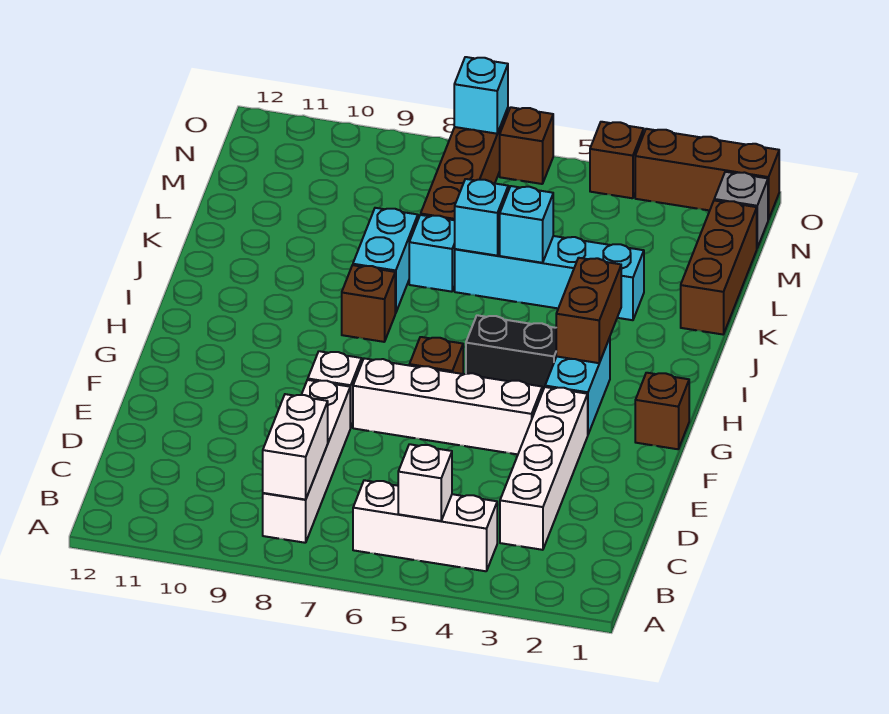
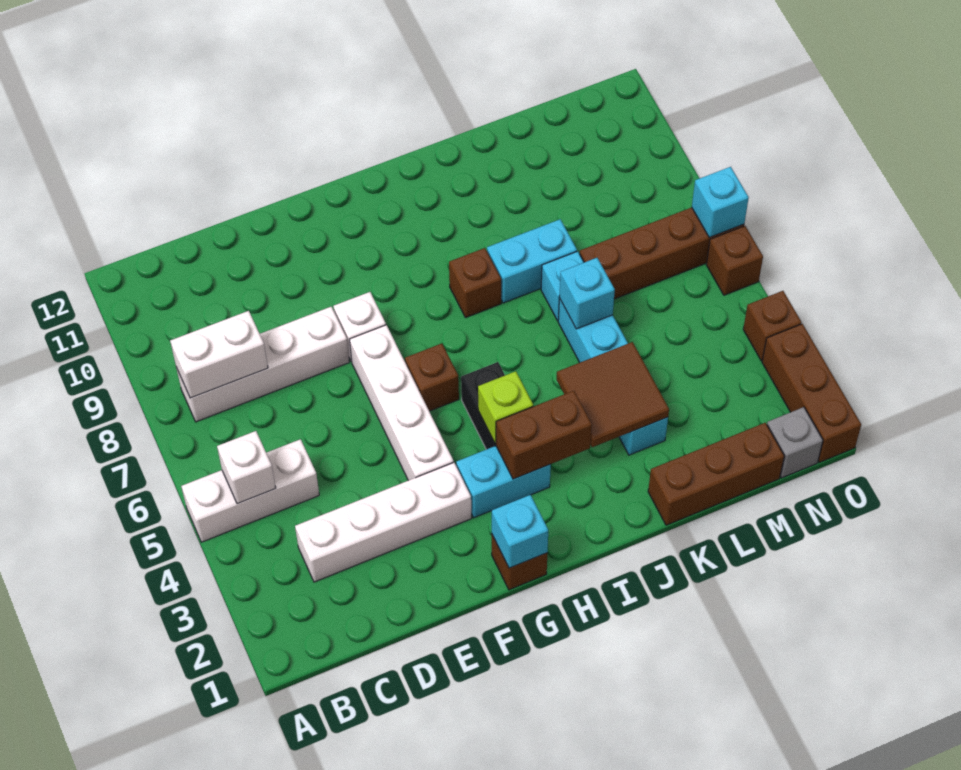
white 1x3 brick [353,480,497,571] -> white 1x3 brick turned to [181,439,319,542]
none -> lime 1x1 brick [478,371,533,444]
none -> brown 2x2 tile [557,342,669,447]
cyan 1x1 brick [500,186,553,263] -> cyan 1x1 brick moved to [492,495,548,568]

